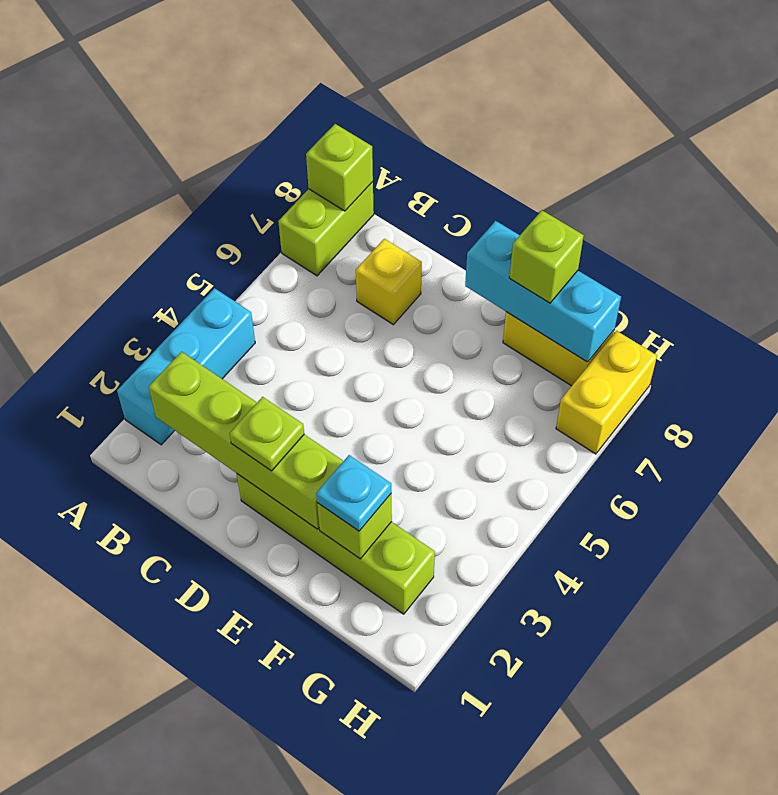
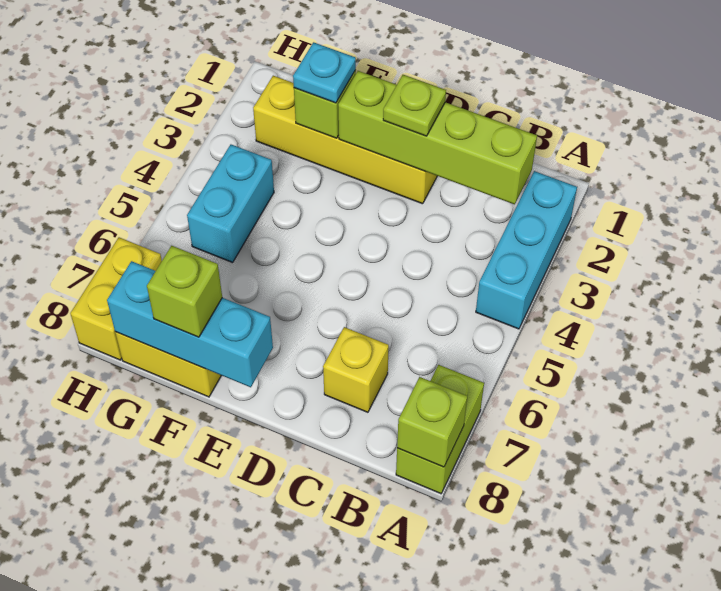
lime 1x4 brick [237,474,435,614] -> yellow 1x4 brick [253,76,437,204]
none -> cyan 1x2 brick [187,145,274,263]

